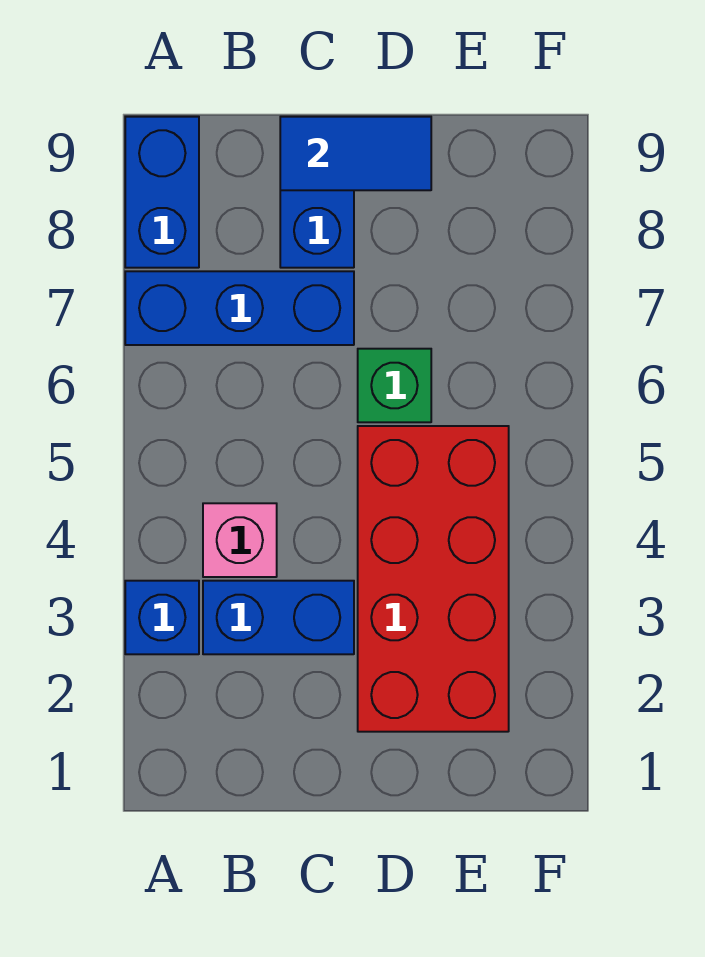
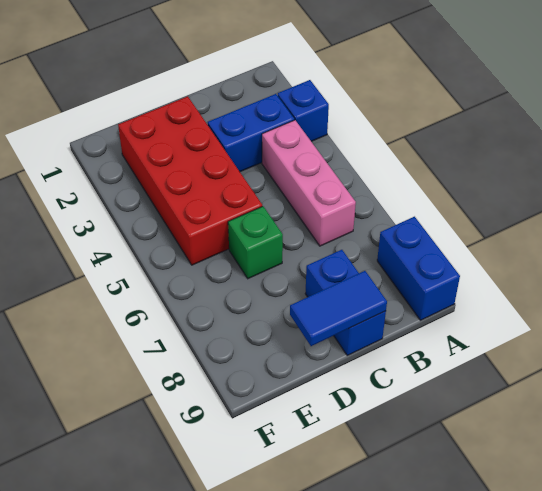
blue 1x3 brick [125,271,354,345] -> none
pink 1x1 brick [203,503,277,577] -> pink 1x3 brick [262,120,356,246]

